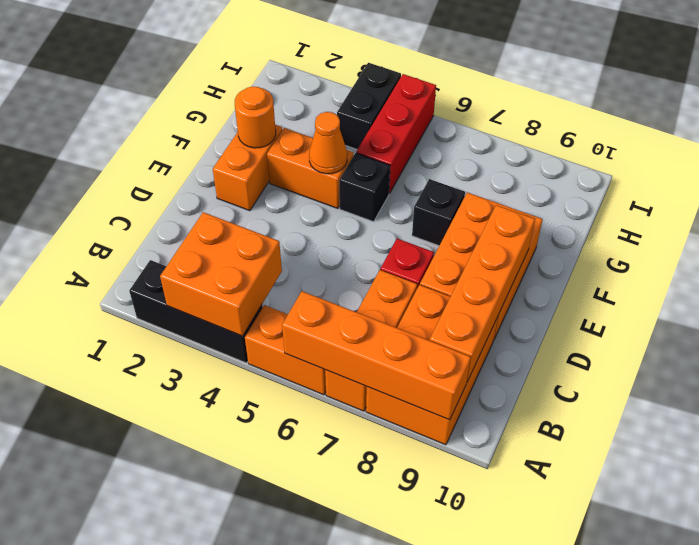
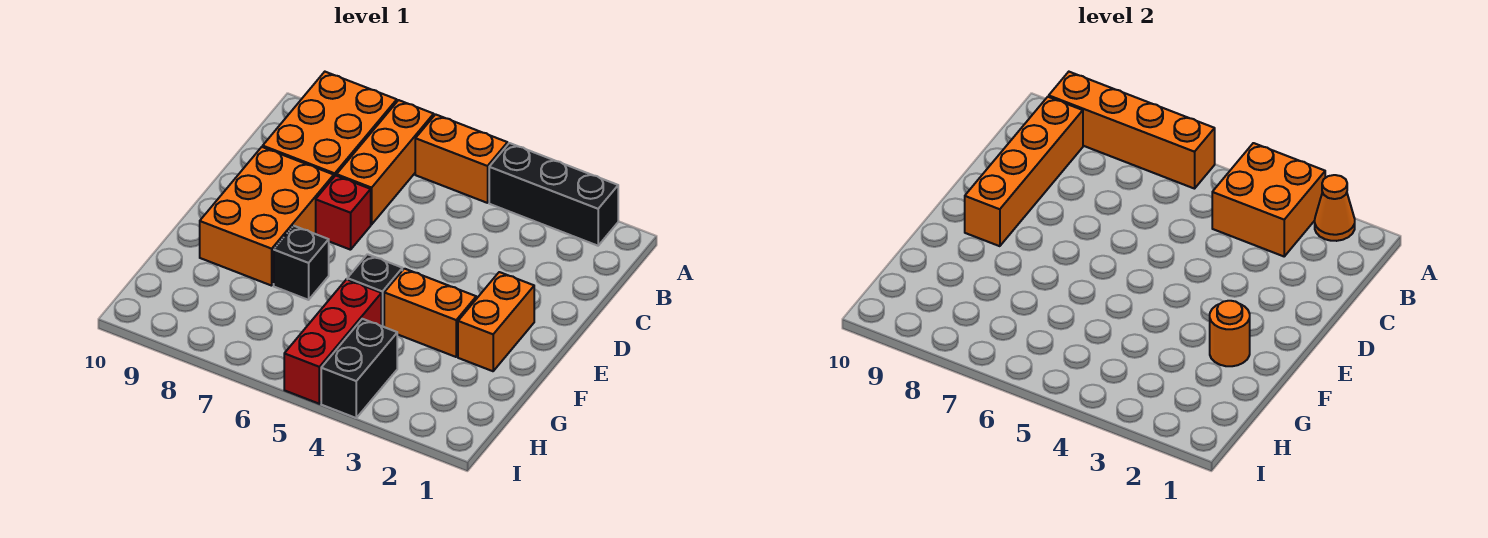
orange 1x1 cone [309,112,347,174] -> orange 1x1 cone moved to [1315,175,1355,241]

